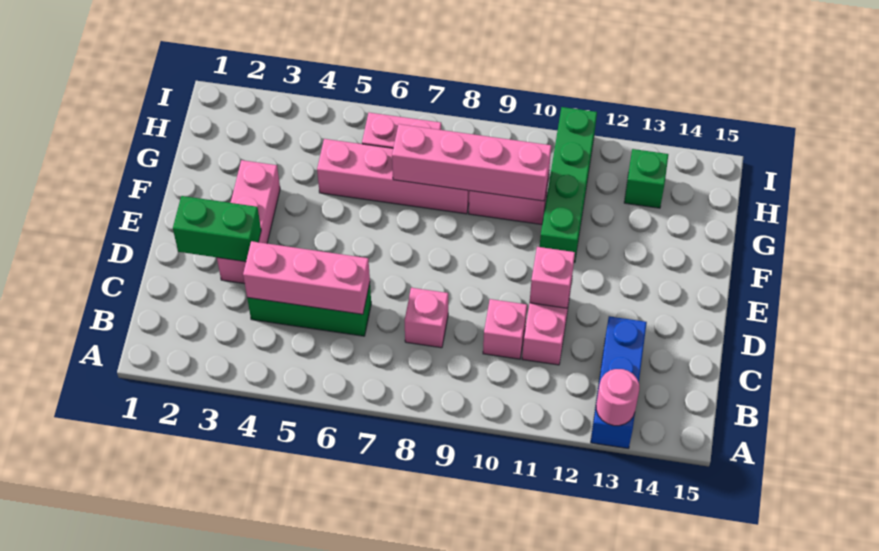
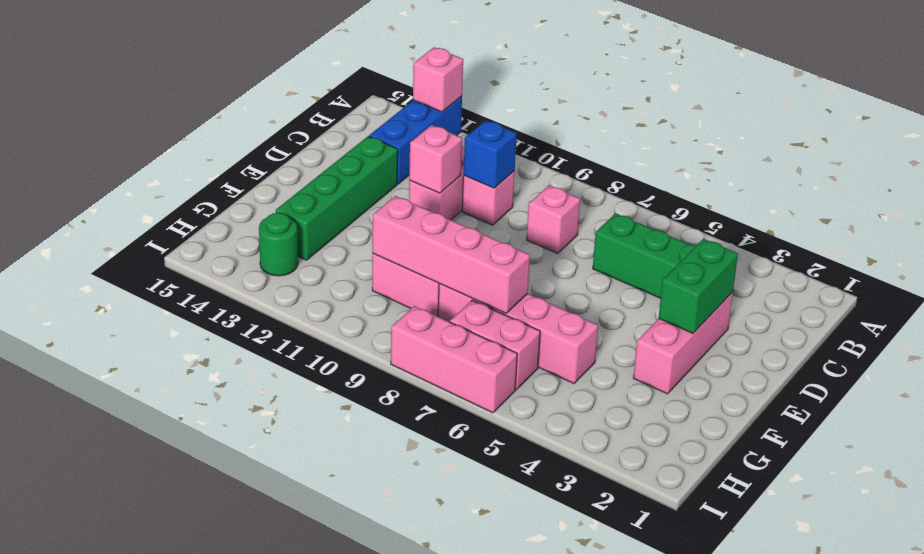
pink 1x1 round brick [596,369,639,426] -> pink 1x1 brick [413,47,463,112]
pink 1x3 brick [243,241,370,314] -> pink 1x3 brick moved to [391,306,517,413]
none -> blue 1x1 brick [464,120,517,188]
green 1x2 brick [173,196,261,262] -> green 1x2 brick turned to [659,239,738,333]
green 1x4 brick [540,107,597,263] -> green 1x4 brick moved to [276,136,398,260]
green 1x1 brick [624,149,668,208] -> green 1x1 round brick [259,213,298,276]

